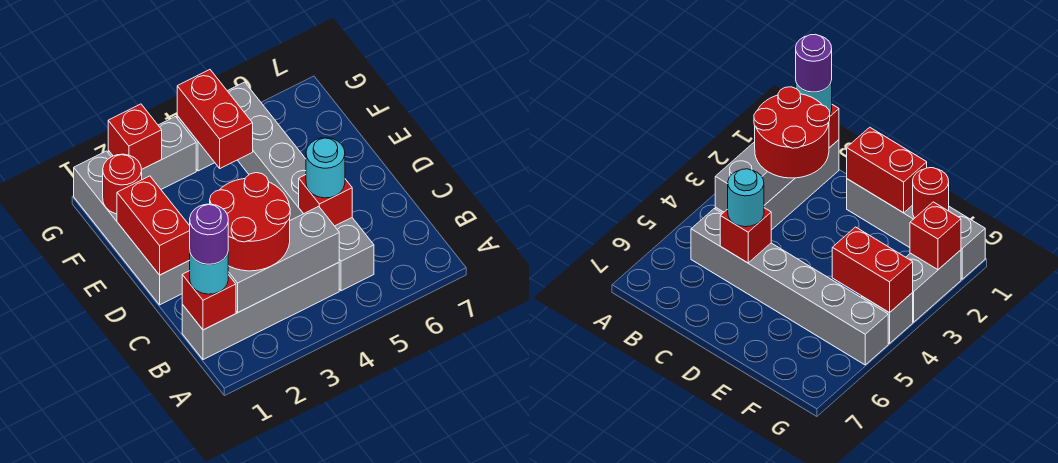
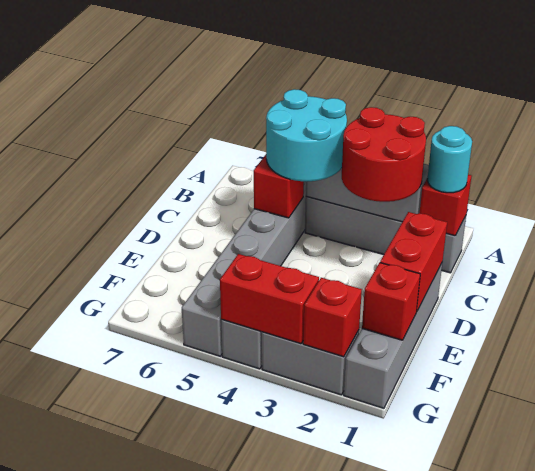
purple 1x1 round brick [190,204,228,264] -> none
cyan 1x1 round brick [306,138,345,198] -> cyan 2x2 round brick [266,89,347,181]
red 1x1 round brick [103,154,142,214] -> red 1x1 brick [362,263,420,340]
red 1x2 brick [177,70,253,168] -> red 1x2 brick turned to [220,254,319,344]

